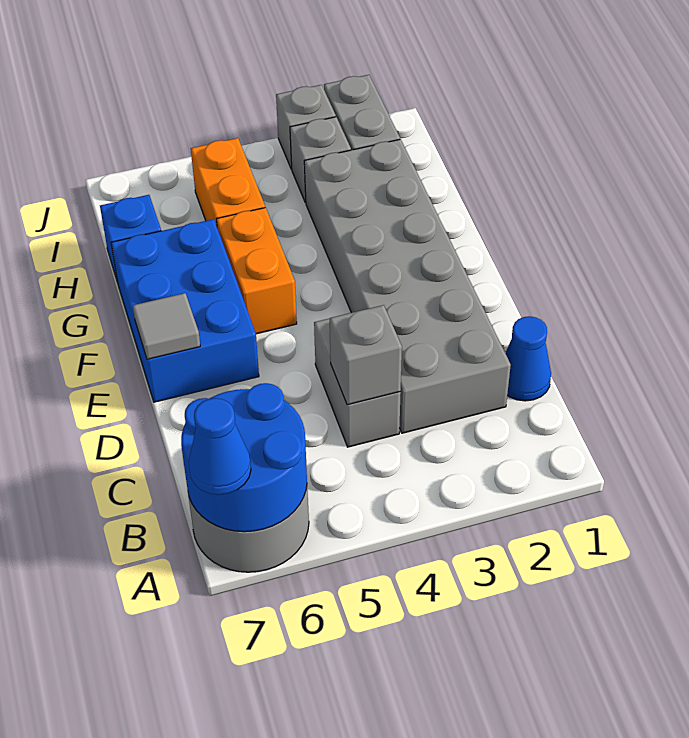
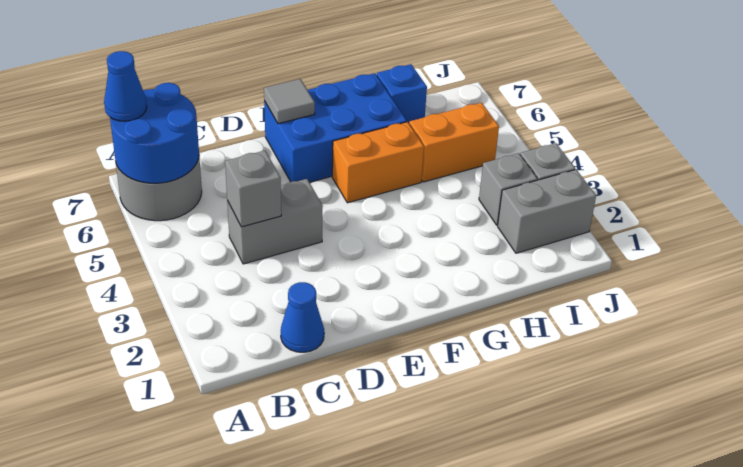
grey 2x6 brick [304,139,511,433] -> none

